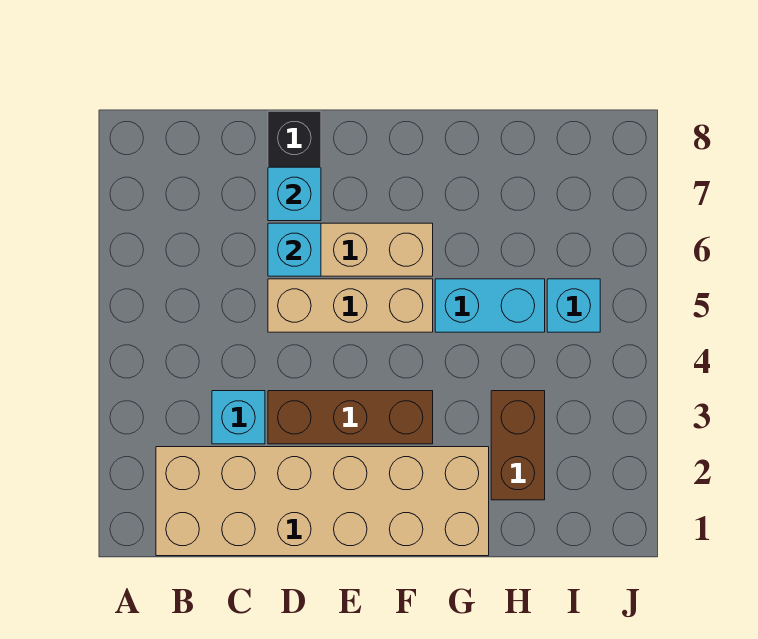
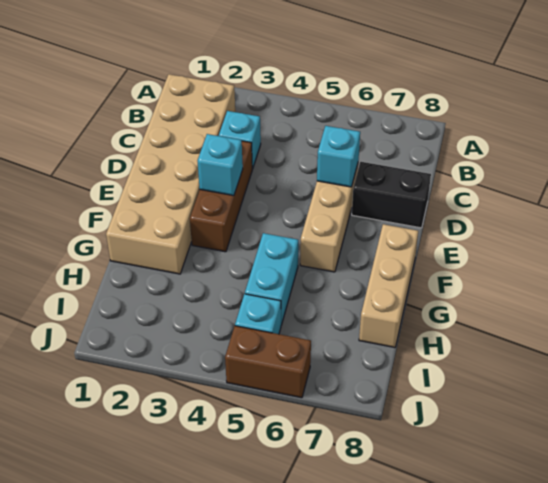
tan 1x3 brick [268,279,433,332] -> tan 1x3 brick moved to [359,224,418,347]
cyan 1x1 brick [268,167,321,221] -> cyan 1x1 brick moved to [198,134,243,196]
brown 1x2 brick [491,391,545,500] -> brown 1x2 brick moved to [225,326,311,398]

